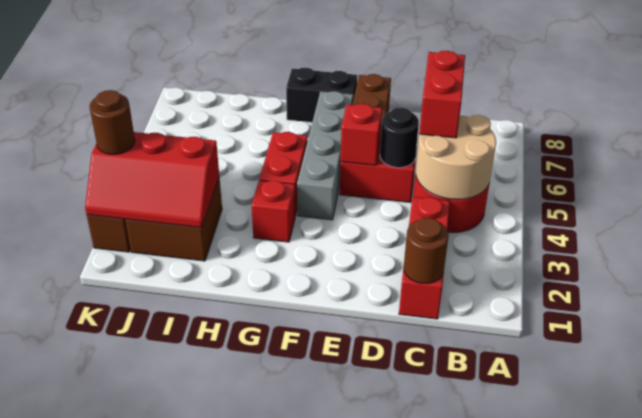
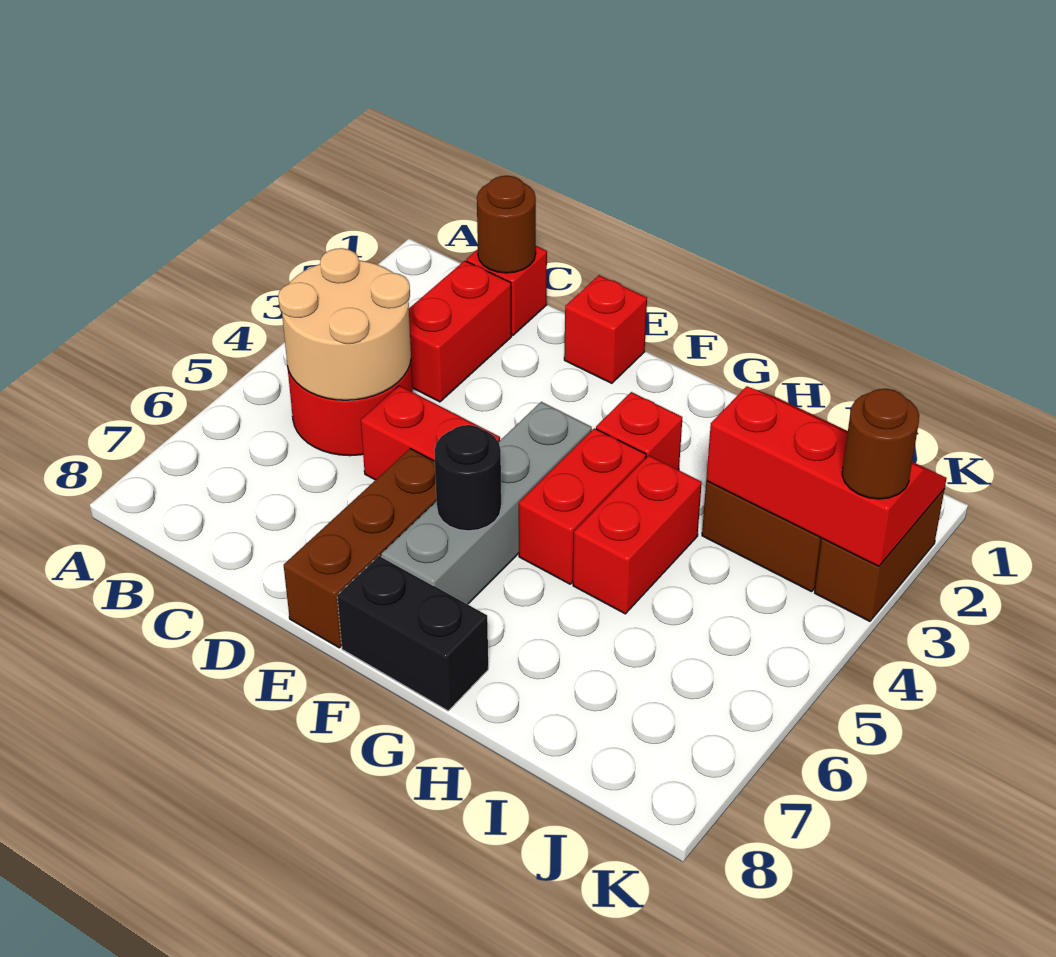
red 1x2 brick [419,51,465,138] -> red 1x2 brick moved to [573,455,702,614]
black 1x1 round brick [380,107,419,168] -> black 1x1 round brick moved to [434,425,501,531]
red 1x1 brick [341,104,382,165] -> red 1x1 brick moved to [564,275,647,383]

